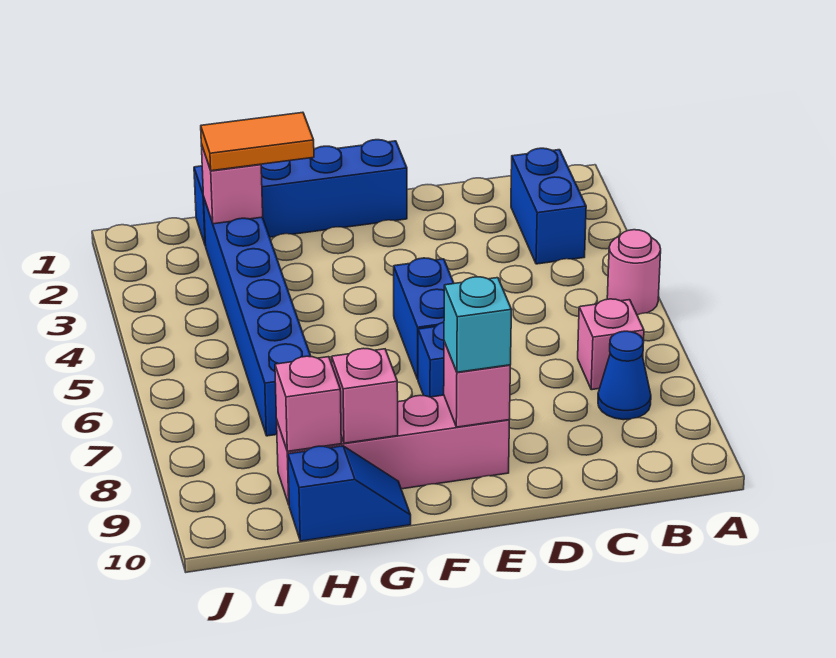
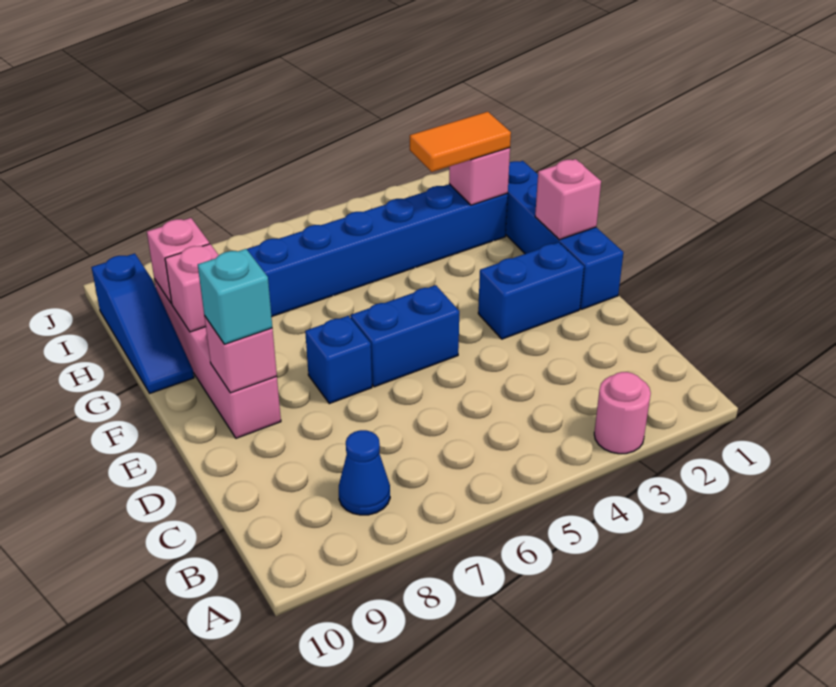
pink 1x1 round brick [607,230,661,315] -> pink 1x1 round brick moved to [594,372,651,454]
blue 1x2 brick [511,148,586,264] -> blue 1x2 brick moved to [478,242,584,339]
pink 1x1 brick [578,299,644,390] -> pink 1x1 brick moved to [535,159,601,240]
orange 1x2 tile [201,112,314,171] -> orange 1x2 tile turned to [410,112,511,172]
blue 1x2 slope [288,446,411,541] -> blue 1x3 slope [92,253,194,393]

